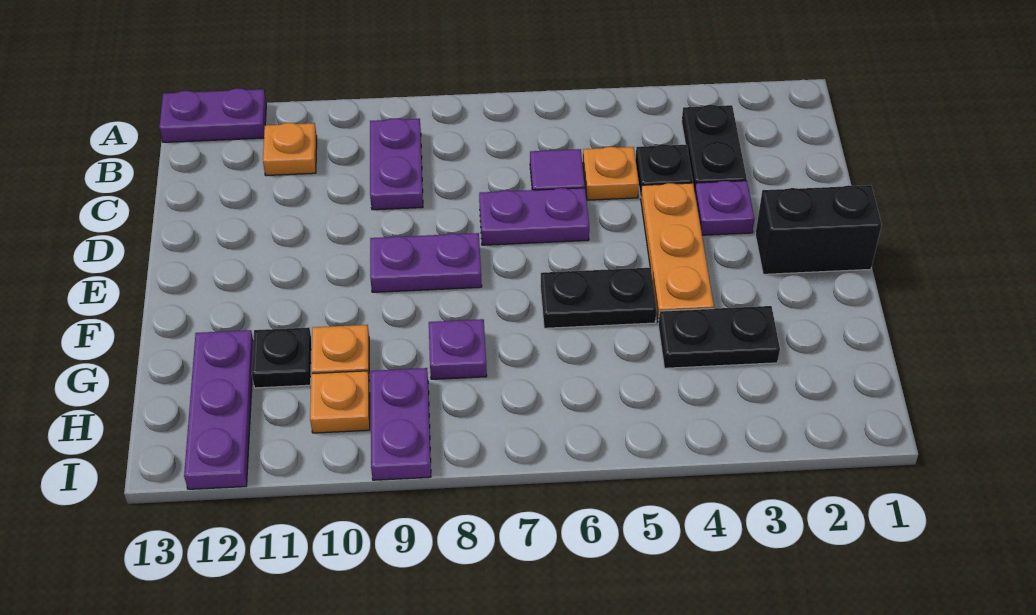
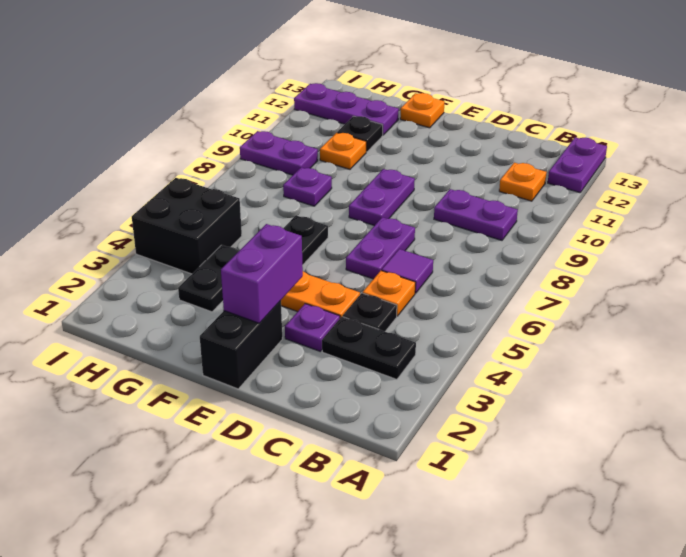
none -> purple 1x2 brick [221,224,303,323]
none -> black 2x2 brick [132,178,242,274]
orange 1x1 plate [310,371,370,433] -> orange 1x1 plate moved to [400,93,444,128]

